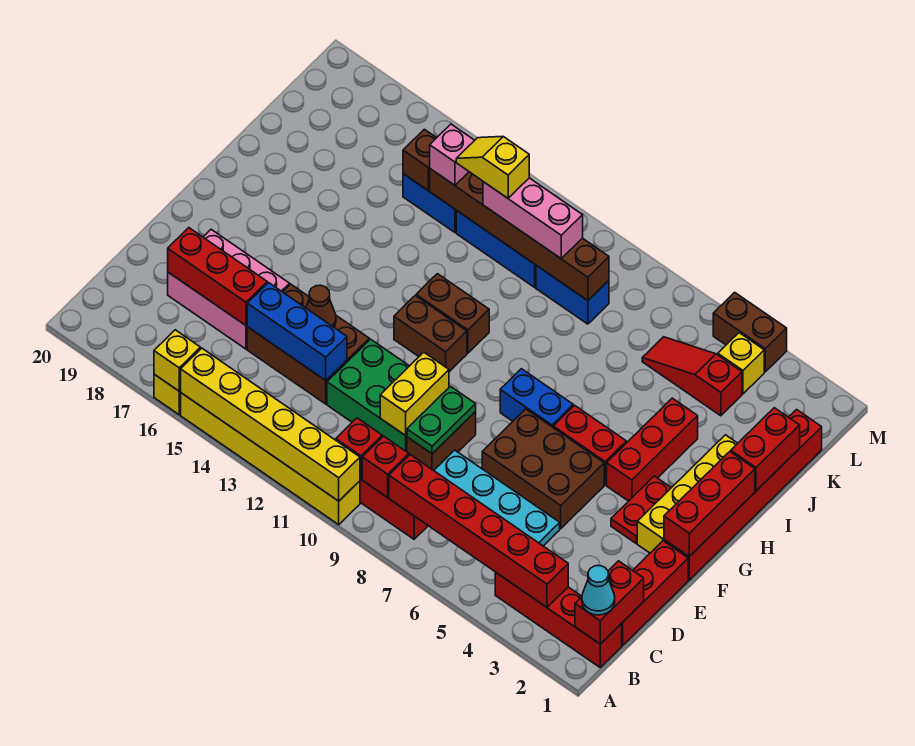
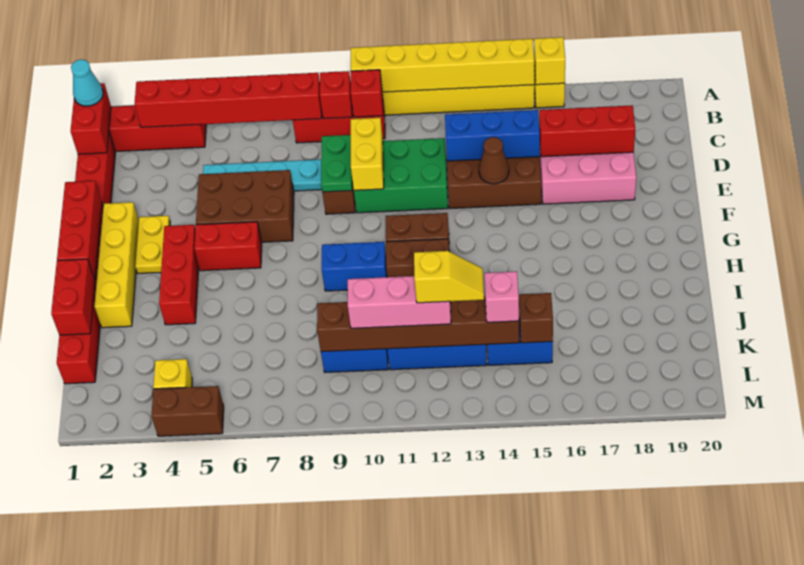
red 1x2 plate [611,476,671,543] -> yellow 1x2 plate [135,216,170,274]
blue 1x2 brick [500,369,573,427] -> blue 1x2 brick moved to [322,242,387,291]
red 1x3 slope [642,337,742,416] -> none

